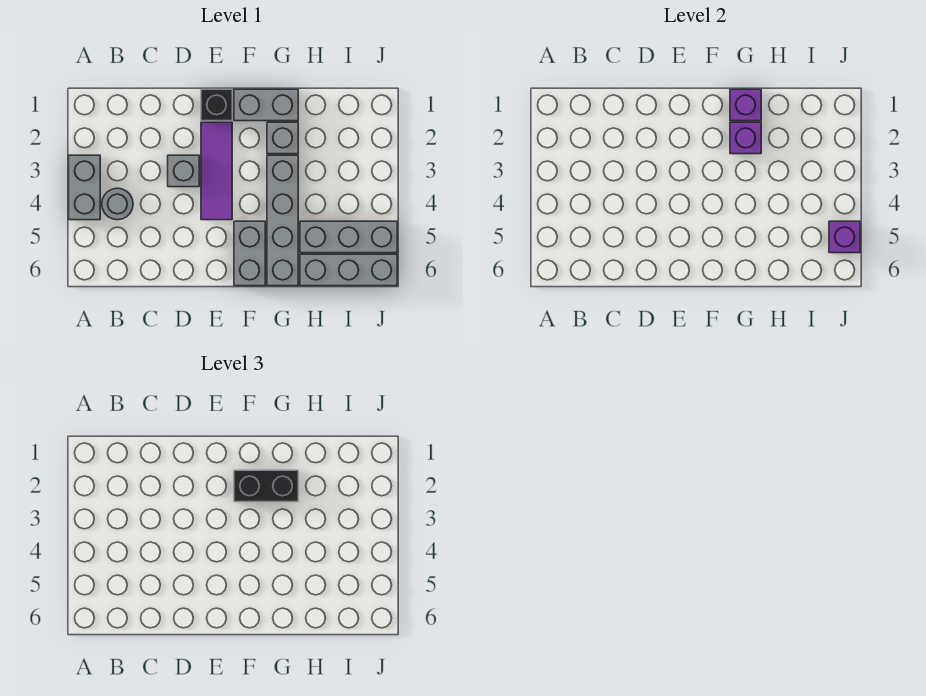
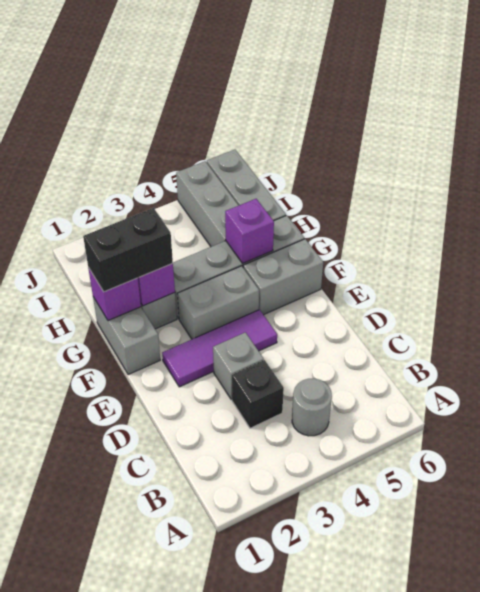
grey 1x2 brick [69,155,100,220] -> grey 1x2 brick moved to [177,266,259,339]
black 1x1 brick [201,89,232,121] -> black 1x1 brick moved to [232,360,284,428]
black 1x2 brick [234,470,298,502] -> black 1x2 brick turned to [83,208,173,292]
purple 1x1 brick [829,221,860,253] -> purple 1x1 brick moved to [225,199,274,264]

